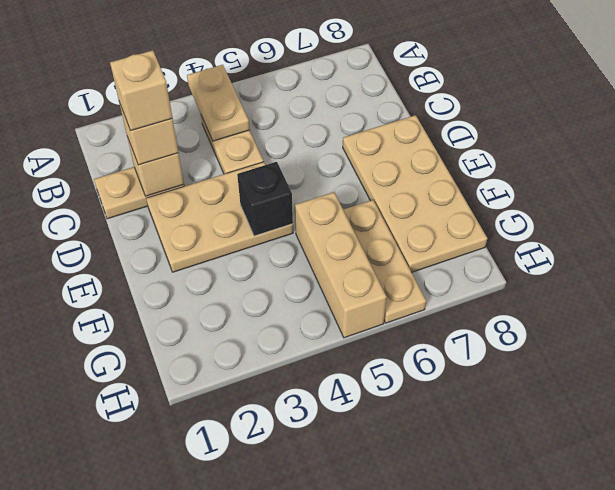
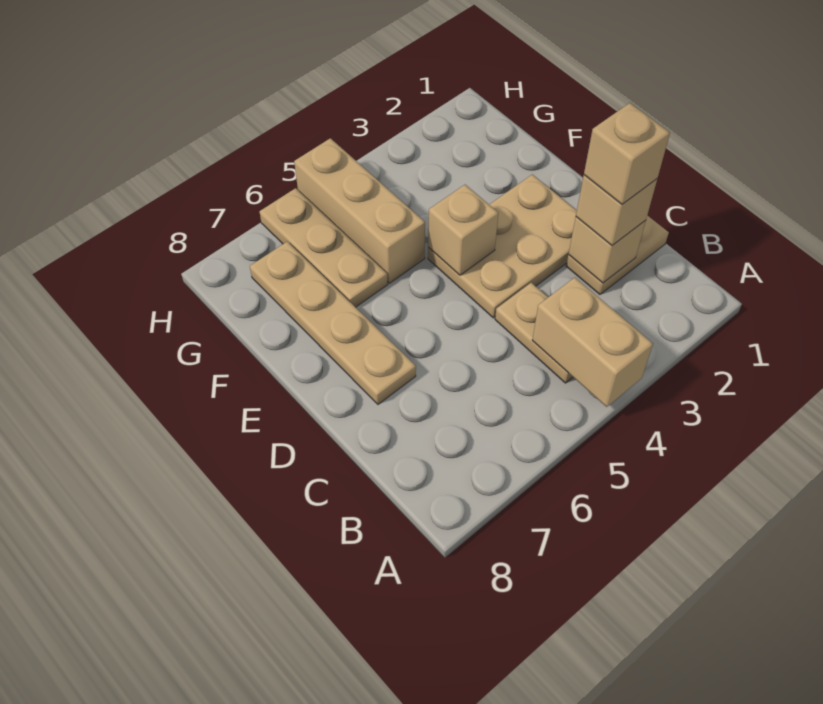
tan 1x2 plate [187,65,250,141] -> tan 1x2 brick [532,277,653,407]
tan 2x4 plate [343,115,487,272] -> tan 1x4 plate [250,242,416,404]
black 1x1 brick [237,162,293,236] -> tan 1x1 brick [428,185,498,275]

